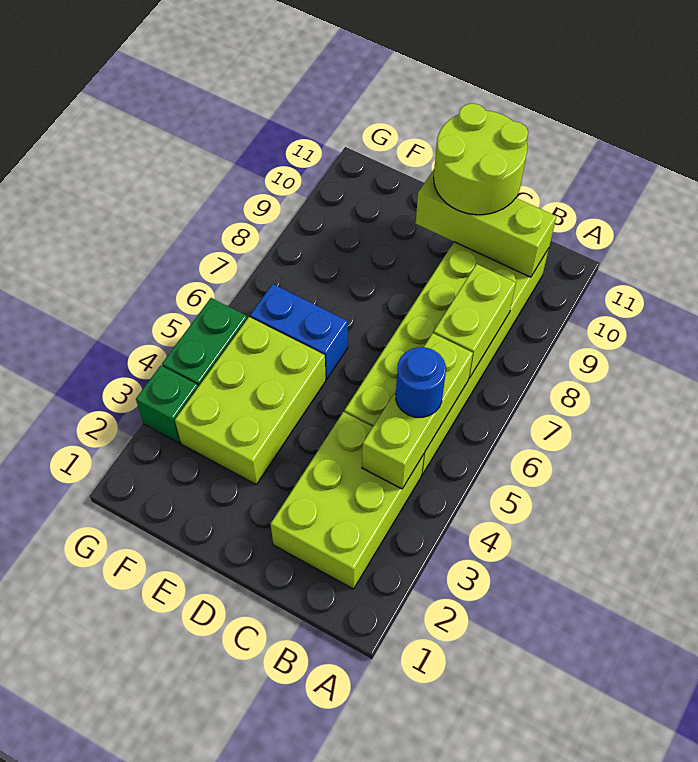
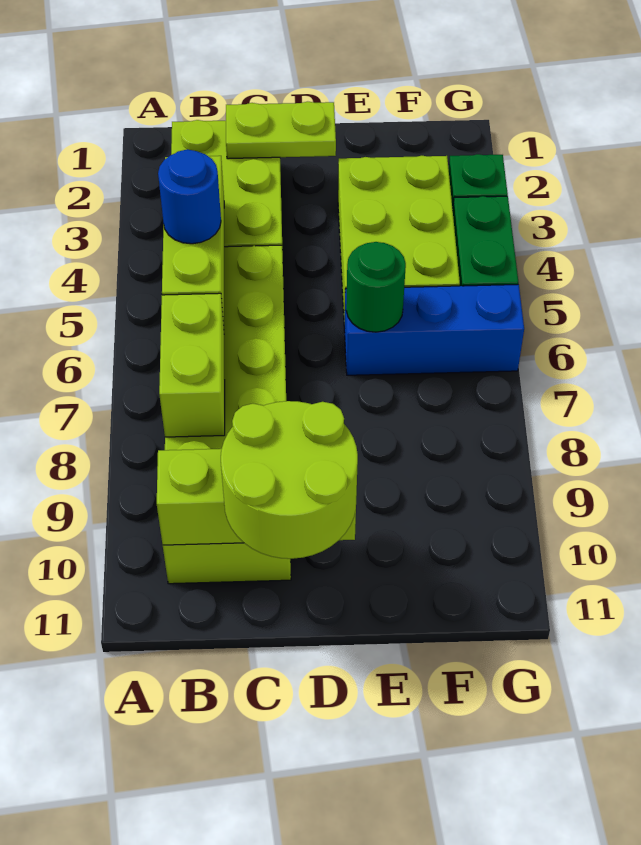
none -> lime 1x2 plate [226,102,336,159]
blue 1x2 brick [250,284,348,379] -> blue 1x3 brick [344,284,524,375]
none -> green 1x1 round brick [346,242,406,332]

